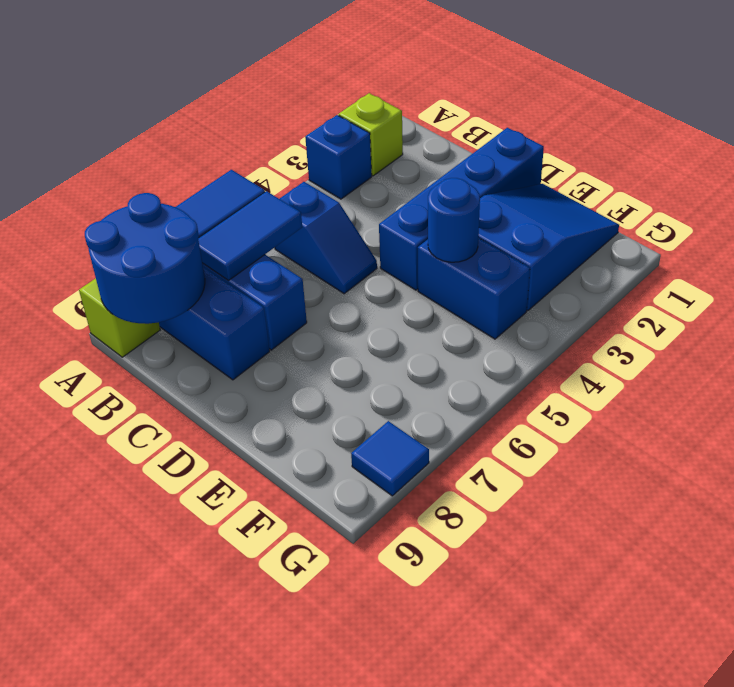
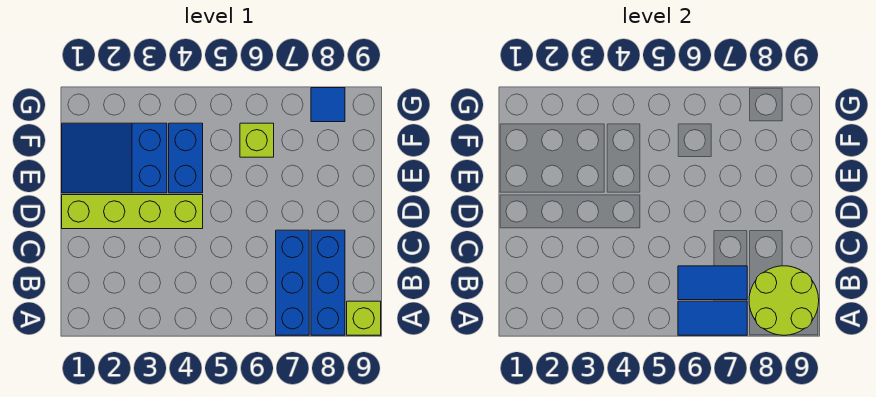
lime 1x1 brick [339,93,403,176] -> lime 1x1 brick moved to [240,123,274,157]
blue 1x1 brick [305,115,372,199] -> none
blue 2x2 round brick [85,193,205,324] -> lime 2x2 round brick [749,266,819,335]
blue 1x2 slope [275,182,377,294] -> none
blue 1x4 brick [379,128,544,290] -> lime 1x4 brick [62,195,203,229]
blue 1x1 round brick [428,178,480,262] -> none

